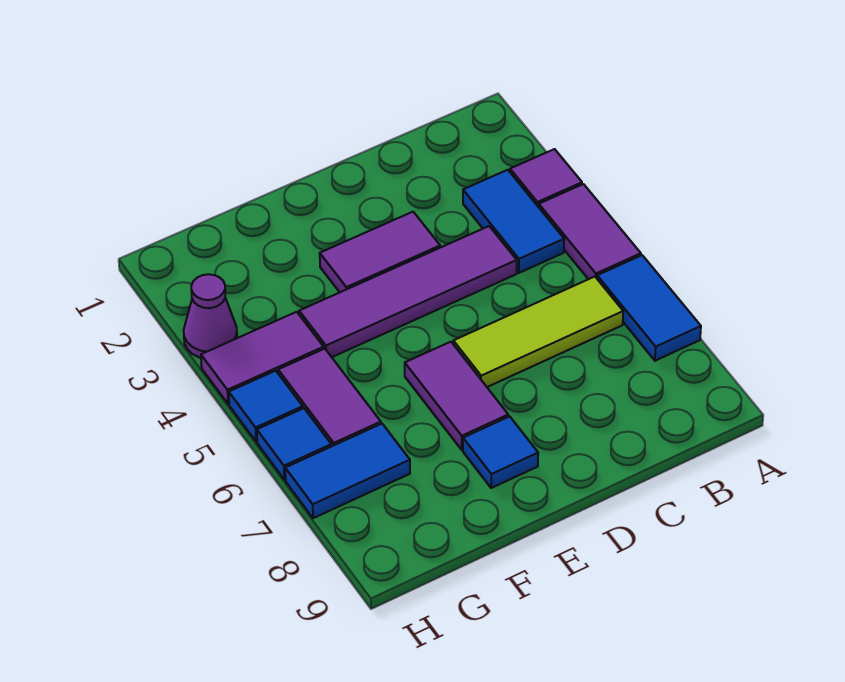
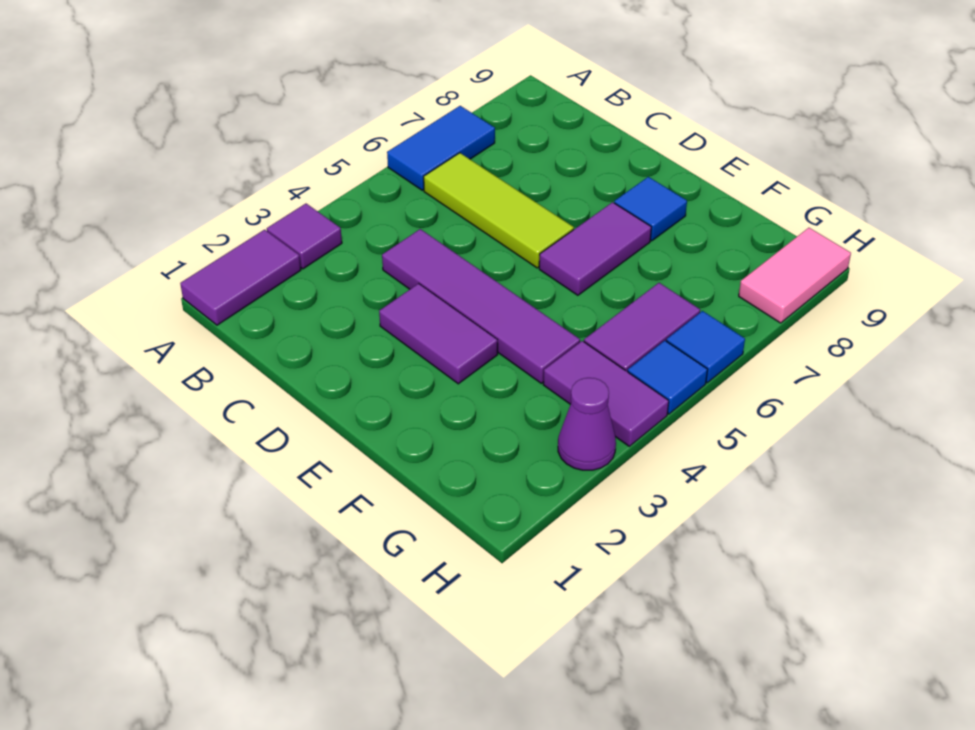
purple 1x2 tile [539,184,641,279] -> purple 1x2 tile moved to [180,230,301,325]
blue 1x2 tile [463,170,564,273] -> none
blue 1x2 tile [285,424,410,518] -> none
none -> pink 1x2 tile [739,228,851,323]

